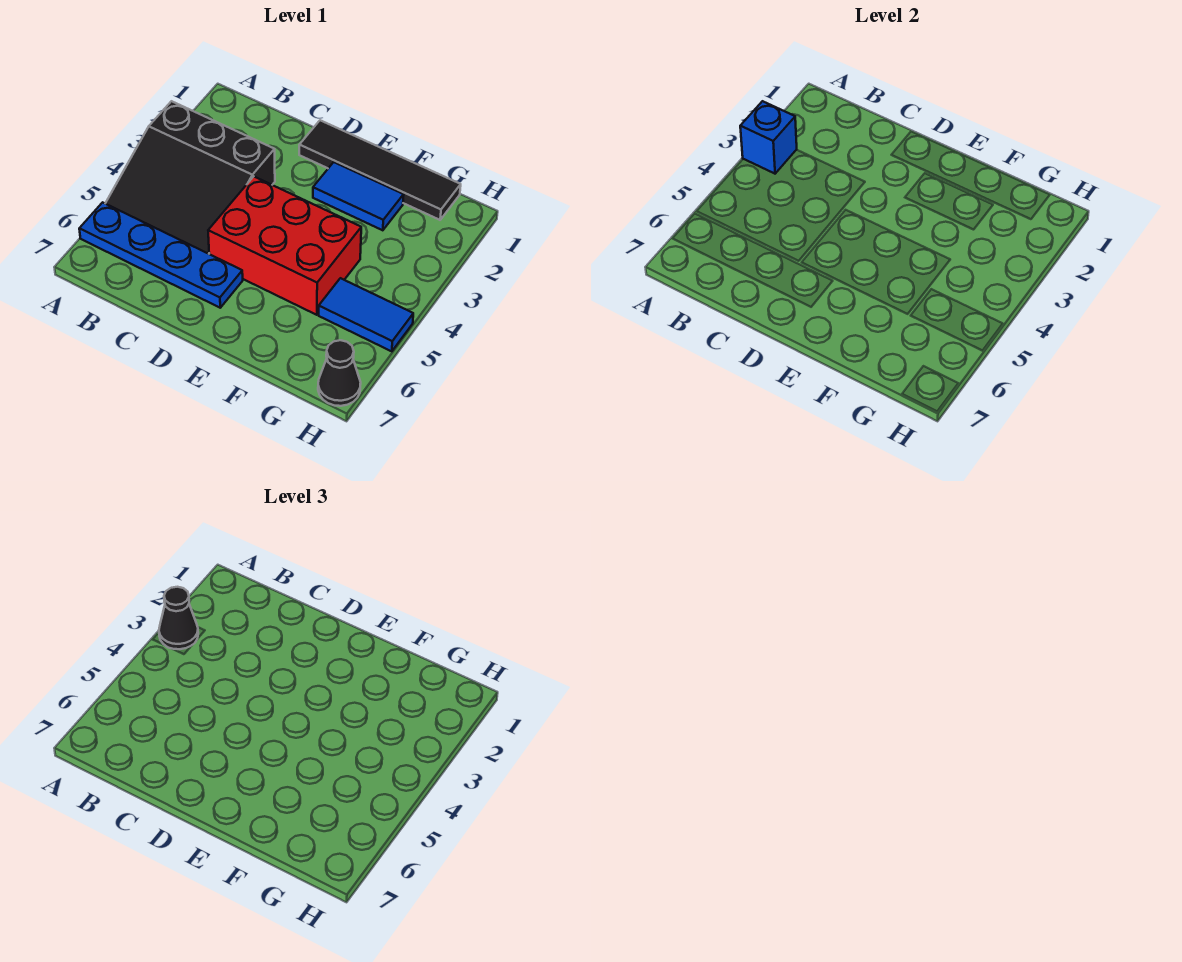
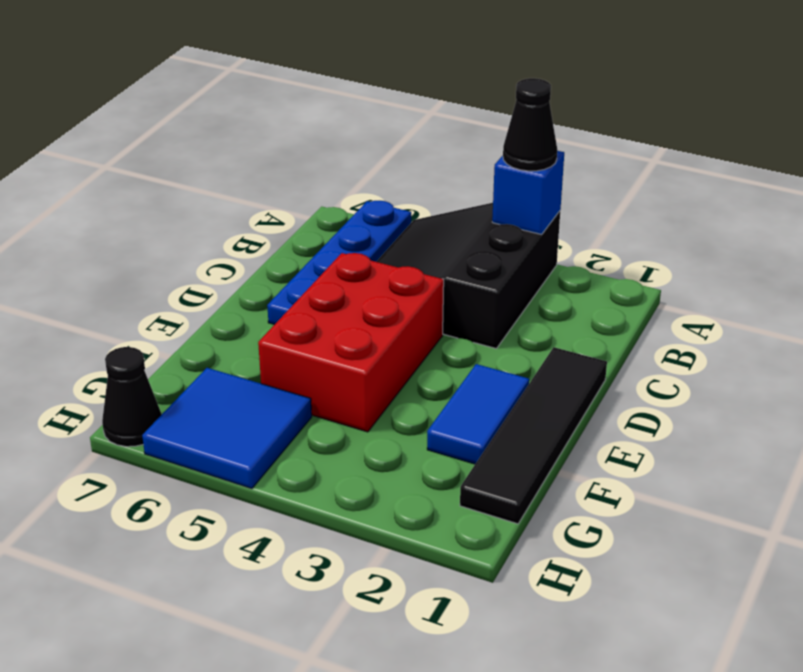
blue 1x2 tile [319,278,413,351] -> blue 2x2 tile [142,368,312,488]

